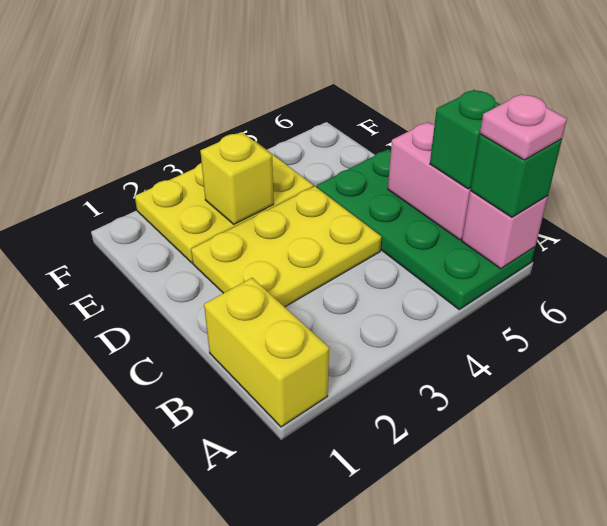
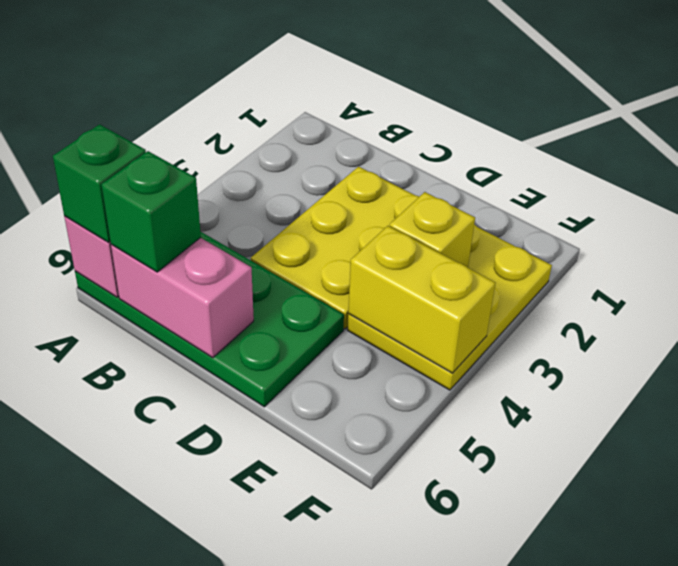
yellow 1x2 brick [204,278,329,427] -> yellow 1x2 brick moved to [348,226,495,373]
pink 1x1 plate [480,94,567,160] -> none

